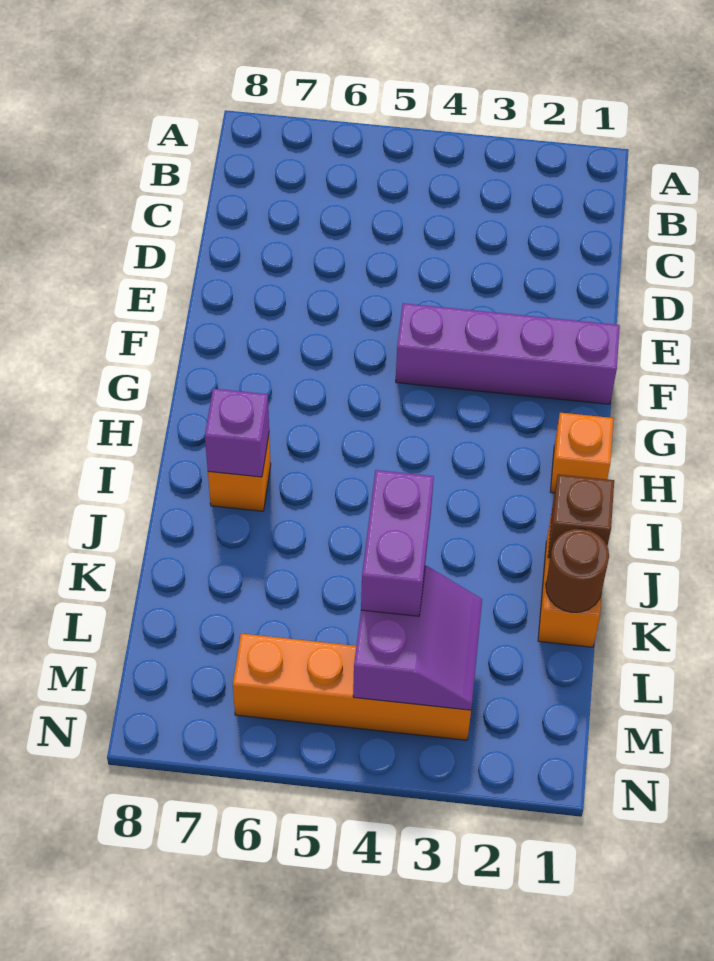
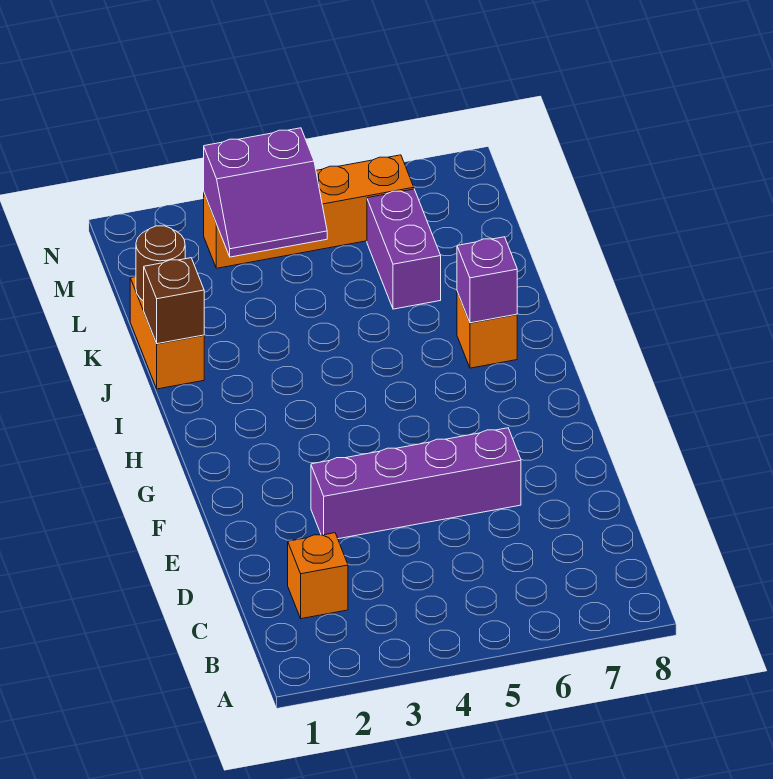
purple 1x4 brick [396,303,620,404] -> purple 1x4 brick moved to [311,428,521,539]
orange 1x1 brick [550,413,613,493] -> orange 1x1 brick moved to [288,533,348,619]
purple 1x2 brick [361,470,434,616] -> purple 1x2 brick moved to [367,189,441,309]
purple 2x2 slope [353,565,482,710] -> purple 2x2 slope turned to [204,128,327,257]

